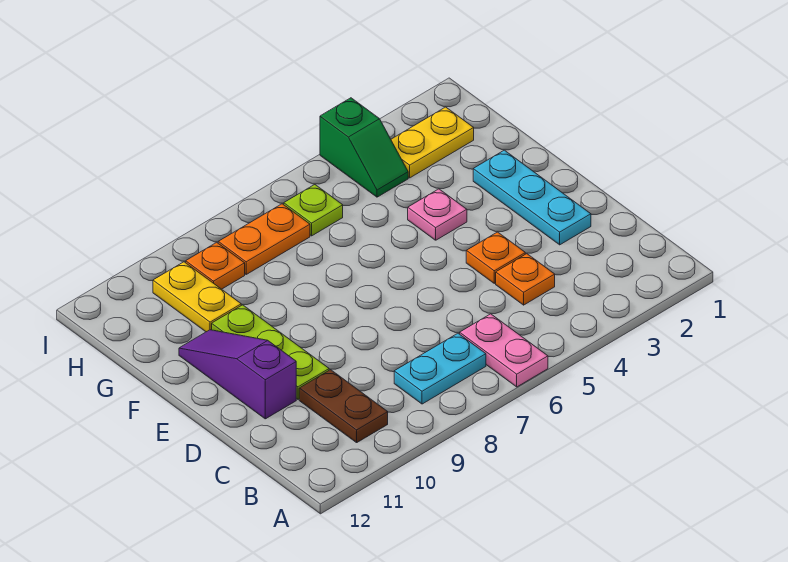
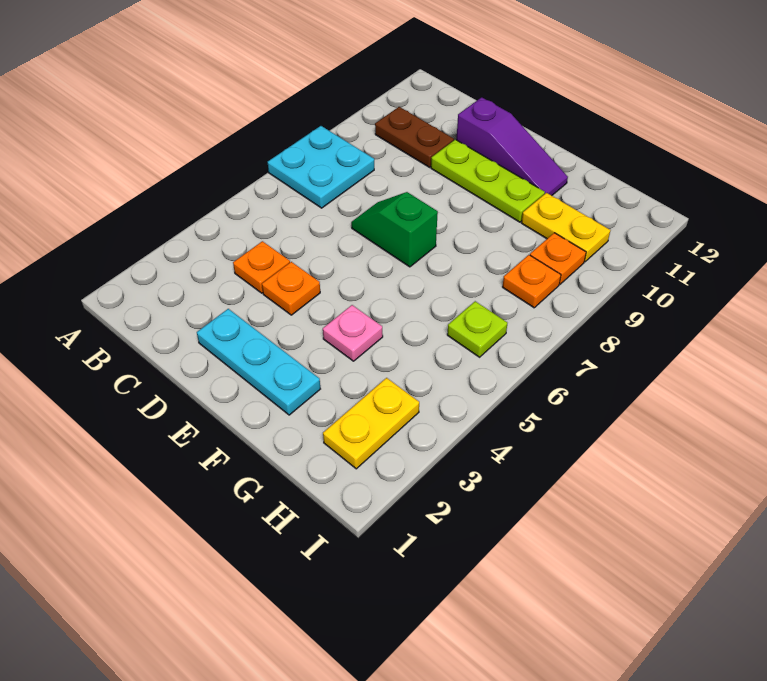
pink 1x2 plate [460,314,548,387] -> none
cyan 1x2 plate [394,333,486,404] -> cyan 2x2 plate [268,126,374,208]
green 1x2 slope [320,98,408,197] -> green 1x2 slope moved to [351,192,438,267]
orange 1x2 plate [218,204,310,274] -> orange 1x1 plate [503,255,561,308]

